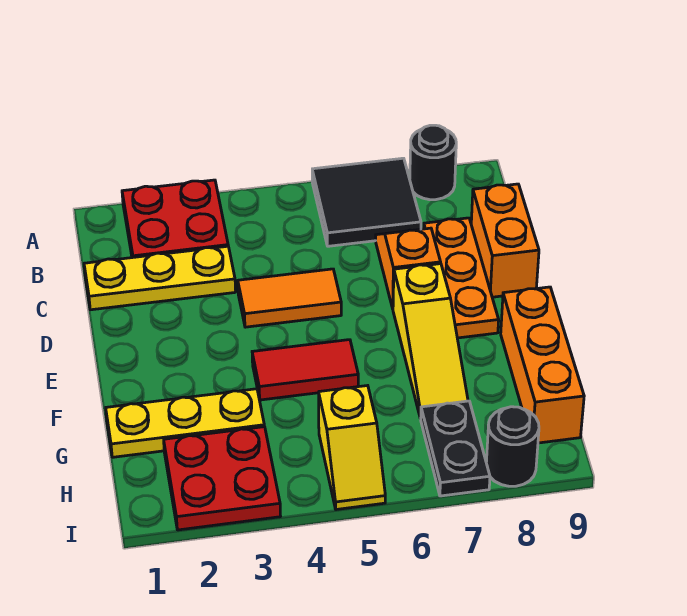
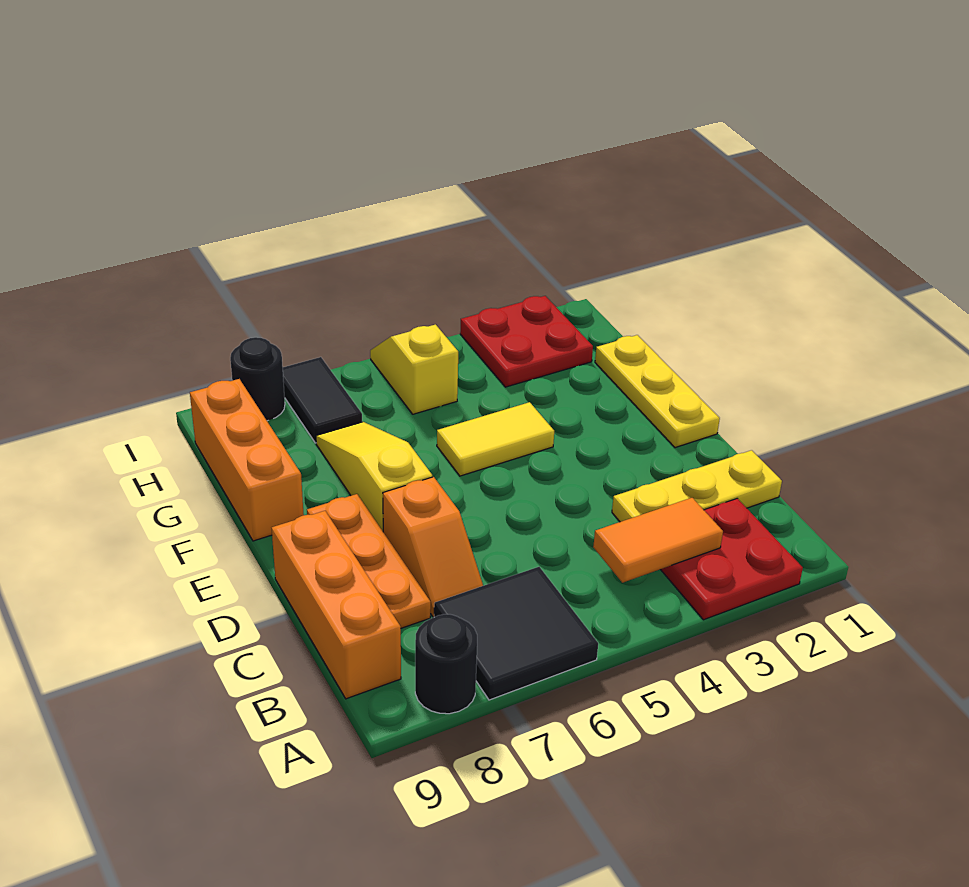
orange 1x2 brick [471,184,539,297] -> orange 1x3 brick [272,511,401,699]
orange 1x2 tile [238,269,341,327] -> orange 1x2 tile moved to [593,498,723,583]
red 1x2 tile [252,340,358,400] -> yellow 1x2 tile [437,402,554,476]
yellow 1x3 plate [106,389,264,457] -> yellow 1x3 plate turned to [595,335,720,448]
black 1x2 plate [421,401,490,496] -> black 1x2 tile [283,357,362,443]

